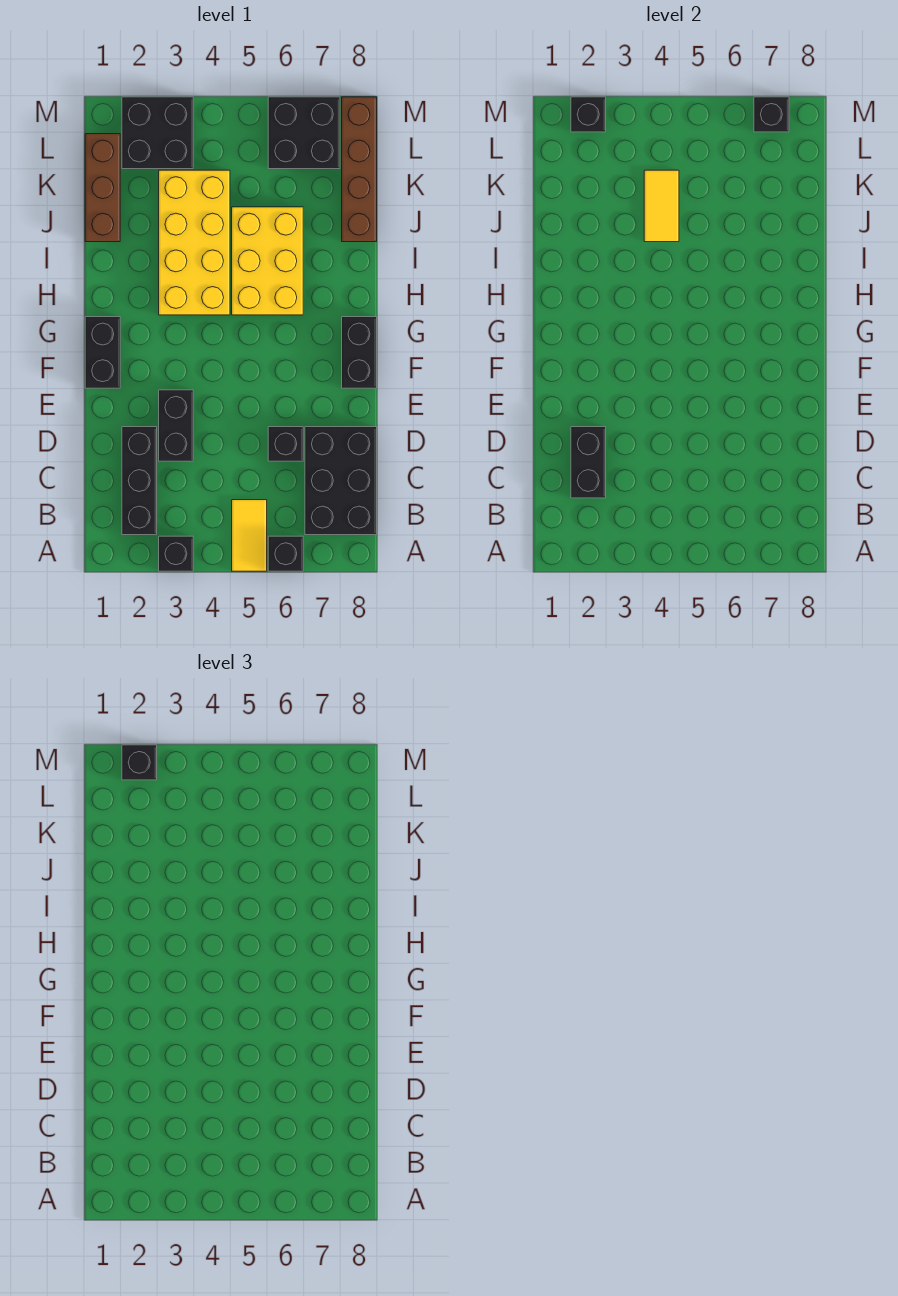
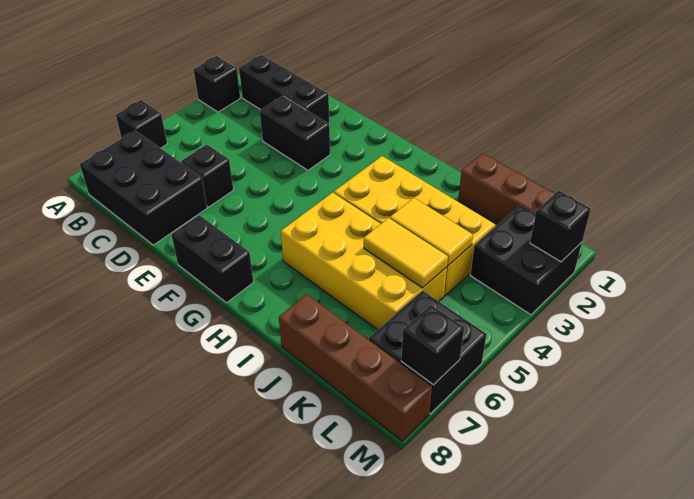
yellow 1x2 tile [232,500,267,571] -> yellow 1x2 tile moved to [364,218,448,288]
black 1x2 brick [571,427,606,498] -> none
black 1x2 brick [85,317,120,388] -> none
yellow 2x3 brick [232,207,303,315] -> yellow 2x4 brick [281,193,447,330]
black 1x1 brick [122,745,157,780] -> none

